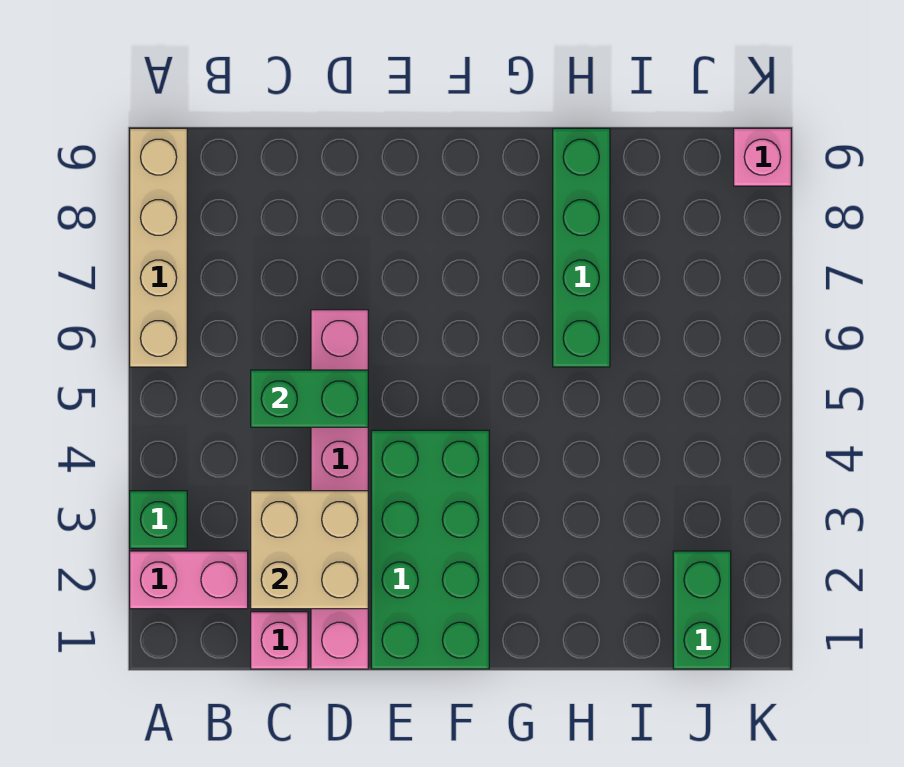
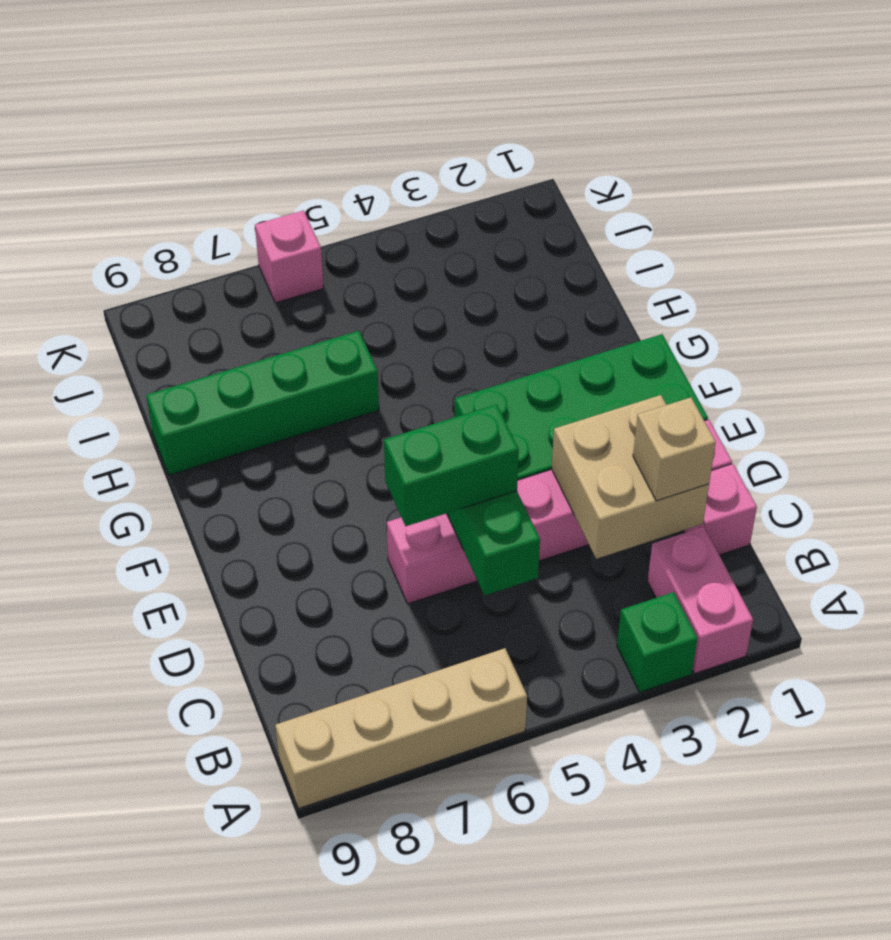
none -> tan 1x1 brick [633,398,716,501]
green 1x2 brick [673,551,731,669] -> green 1x2 brick moved to [384,404,519,526]
pink 1x1 brick [734,128,791,186] -> pink 1x1 brick moved to [255,210,324,303]

